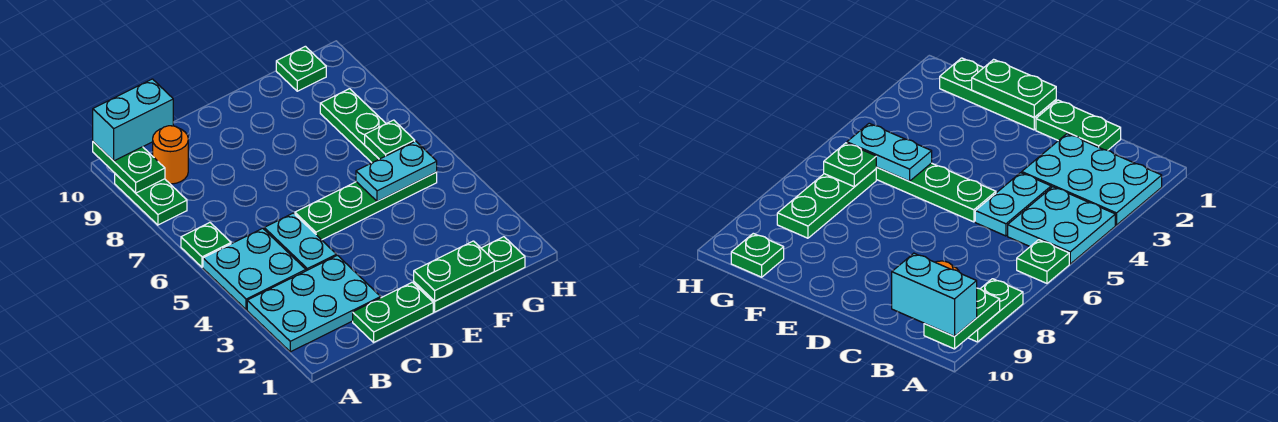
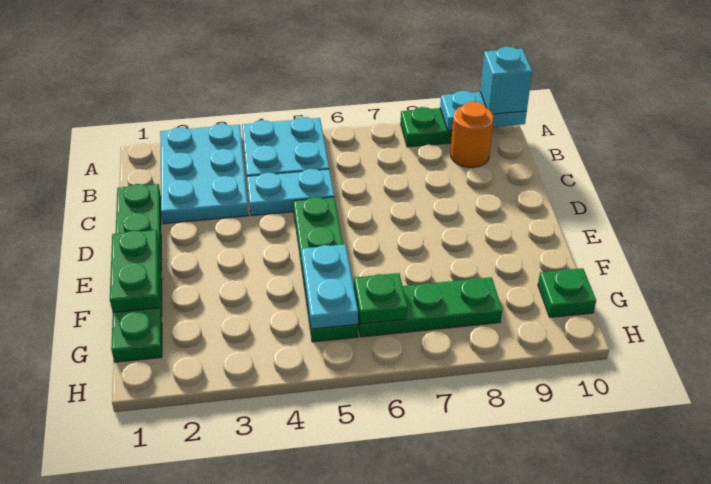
green 1x1 plate [181,223,231,267] -> none
green 1x2 plate [93,142,165,193] -> cyan 1x2 plate [440,91,527,131]
cyan 1x2 brick [93,79,173,161] -> cyan 1x1 brick [480,47,532,114]

